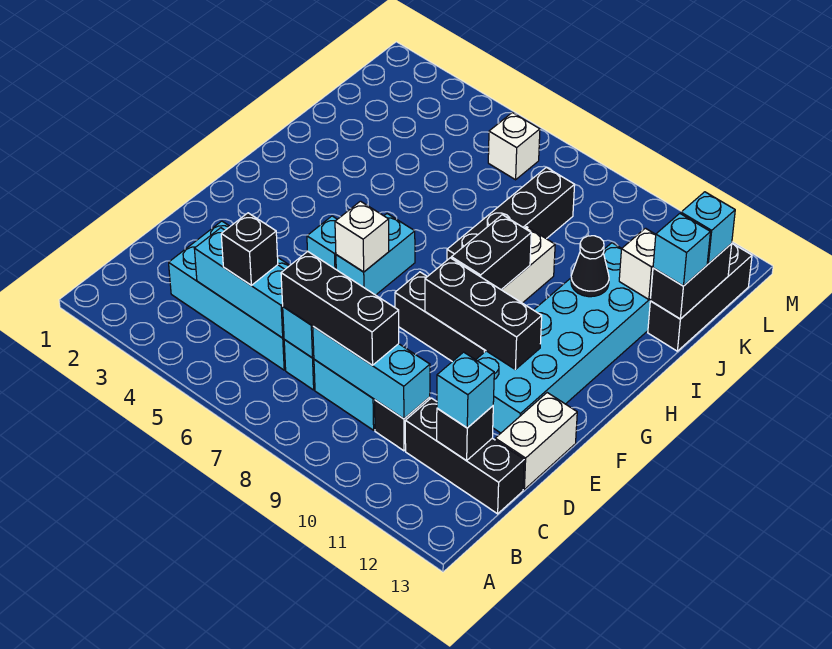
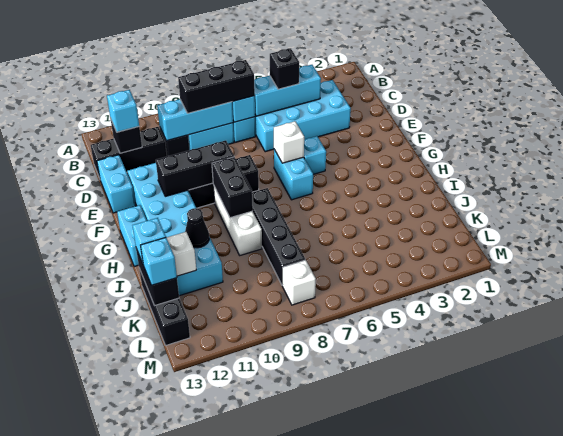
white 1x2 brick [495,393,577,489] -> cyan 1x2 brick [97,155,136,213]
none -> cyan 1x2 brick [117,205,147,266]
white 1x1 brick [488,113,540,180] -> white 1x1 brick moved to [282,260,316,305]

